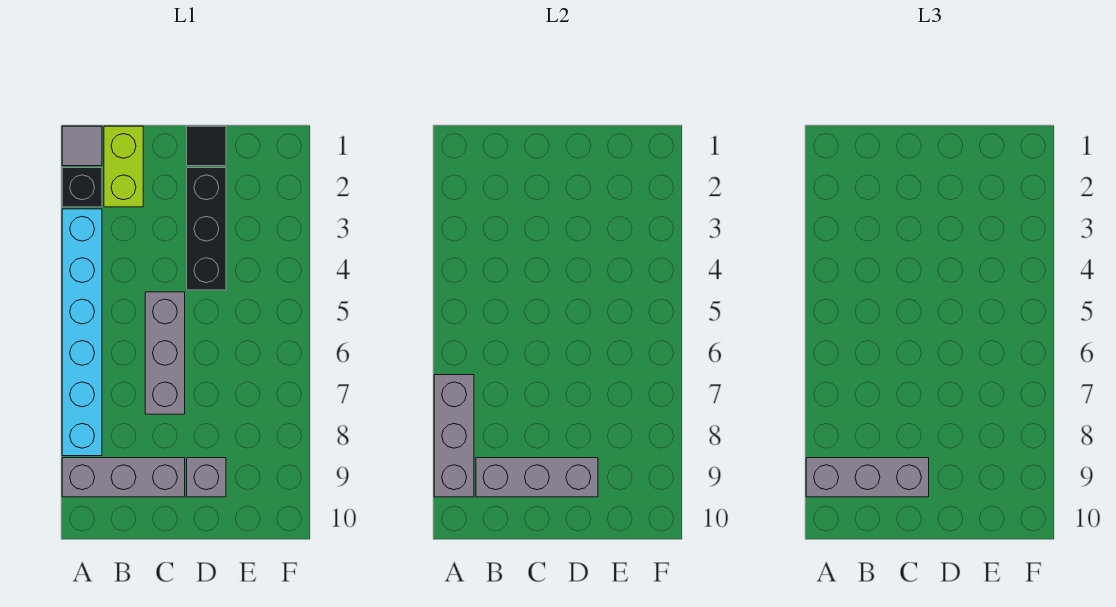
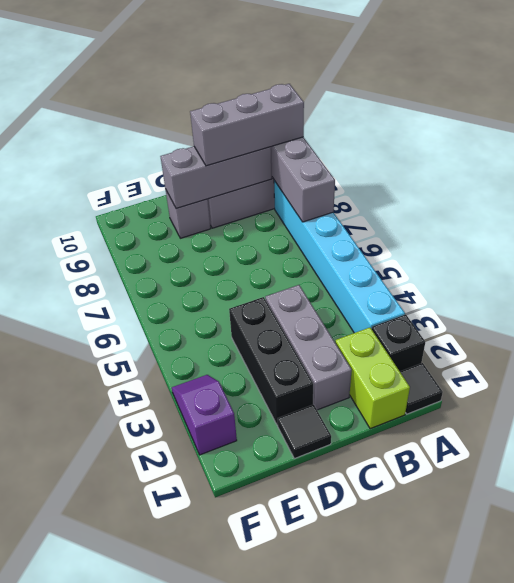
grey 1x1 tile [62,126,102,166] -> black 1x1 tile [400,363,443,414]
grey 1x3 brick [145,292,185,414] -> grey 1x3 brick moved to [265,285,352,410]
none -> purple 1x2 slope [172,375,237,455]

